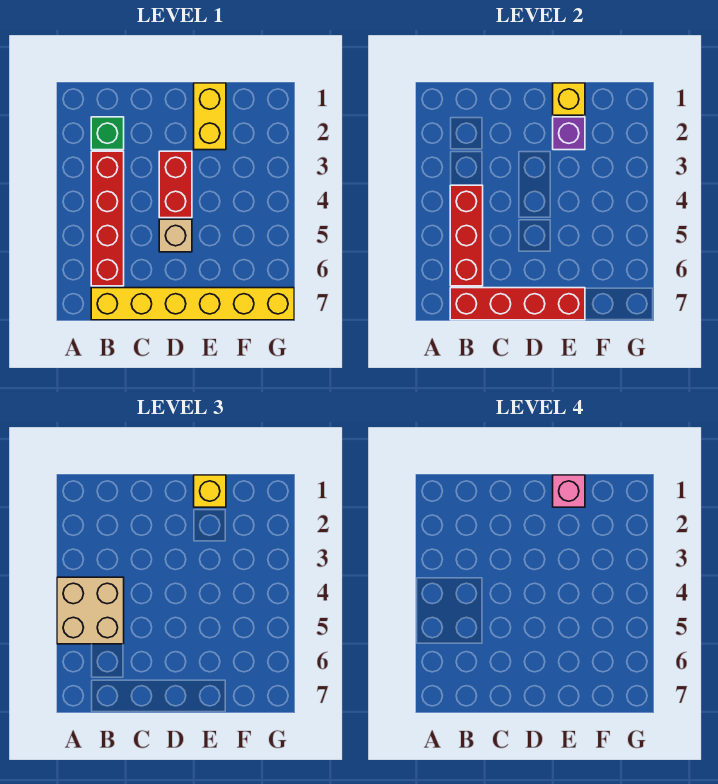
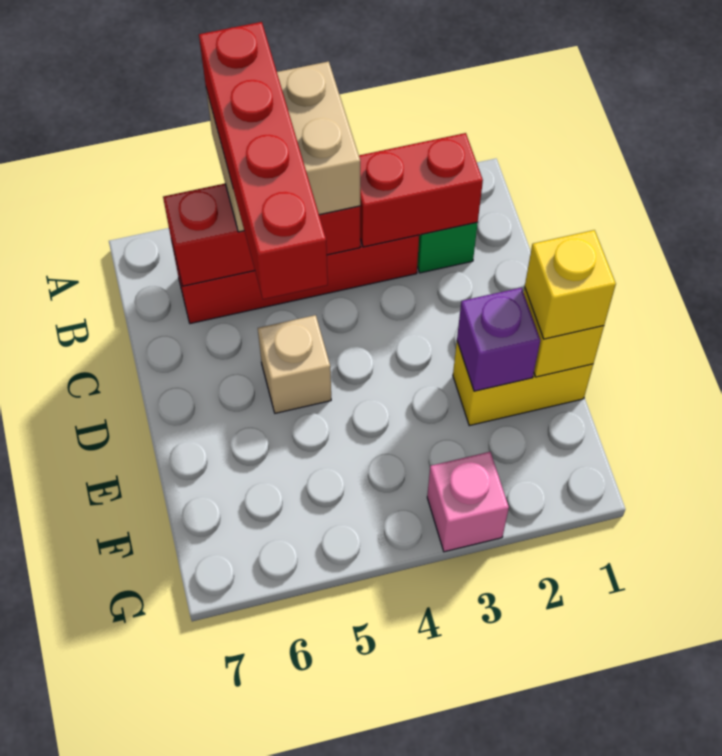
yellow 1x6 brick [91,288,294,320] -> none
red 1x4 brick [450,288,585,320] -> red 1x4 brick moved to [199,22,328,299]
red 1x2 brick [159,151,192,218] -> red 1x2 brick moved to [359,133,483,247]
pink 1x1 brick [553,475,585,507] -> pink 1x1 brick moved to [427,452,509,552]

